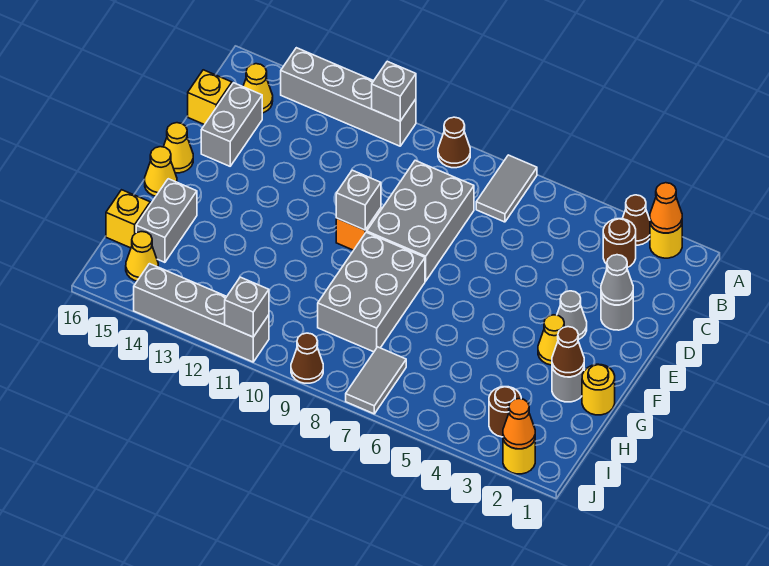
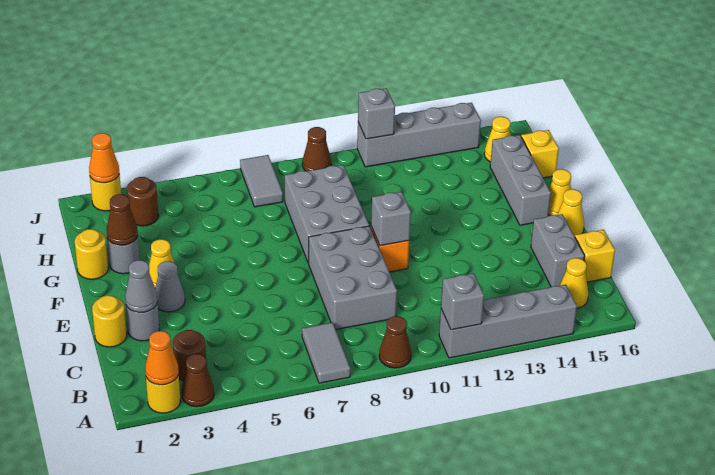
none -> yellow 1x1 round brick [92,296,127,347]
grey 1x2 brick [136,179,197,262] -> grey 1x3 brick [490,135,551,225]

